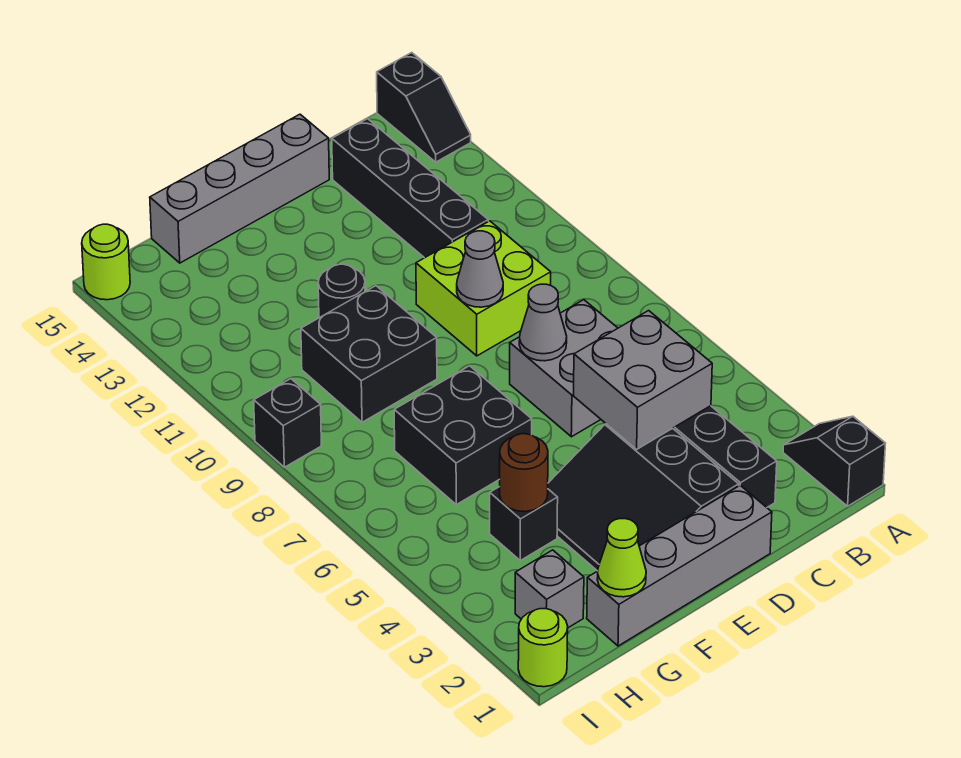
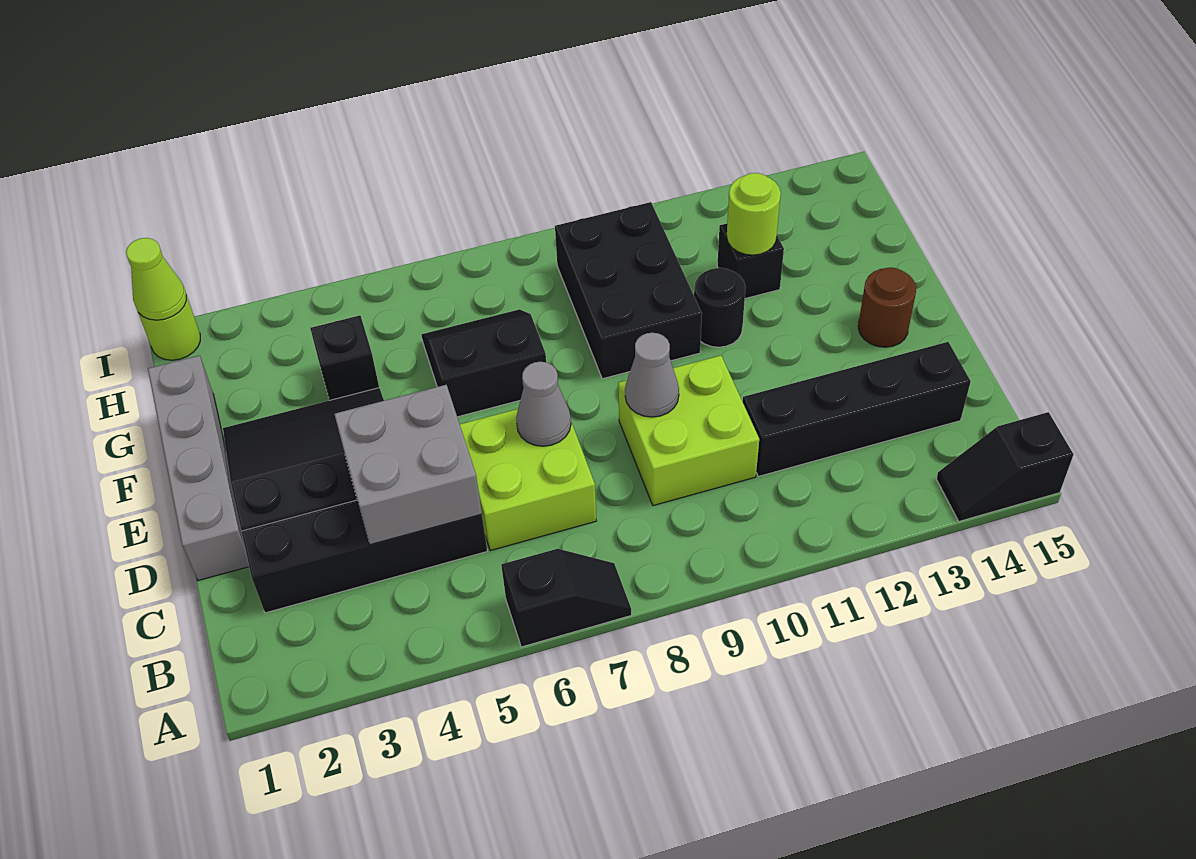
black 1x2 slope [783,416,886,506] -> black 1x2 slope moved to [501,549,632,647]
grey 2x2 brick [510,300,618,437] -> lime 2x2 brick [460,409,596,551]
grey 1x4 brick [150,114,329,263] -> none
black 2x2 brick [394,366,532,505] -> black 2x2 slope [422,309,546,417]
black 2x2 brick [301,286,437,422] -> black 2x3 brick [555,202,702,379]
lime 1x1 cone [597,519,646,597] -> lime 1x1 cone moved to [126,238,186,320]
brown 1x1 round brick [500,434,548,512] -> brown 1x1 round brick moved to [858,268,916,347]
grey 1x1 brick [515,550,584,628] -> none
black 1x1 brick [254,379,321,467] -> black 1x1 brick moved to [717,224,784,299]
lime 1x1 round brick [82,224,130,300] -> lime 1x1 round brick moved to [727,173,781,255]

